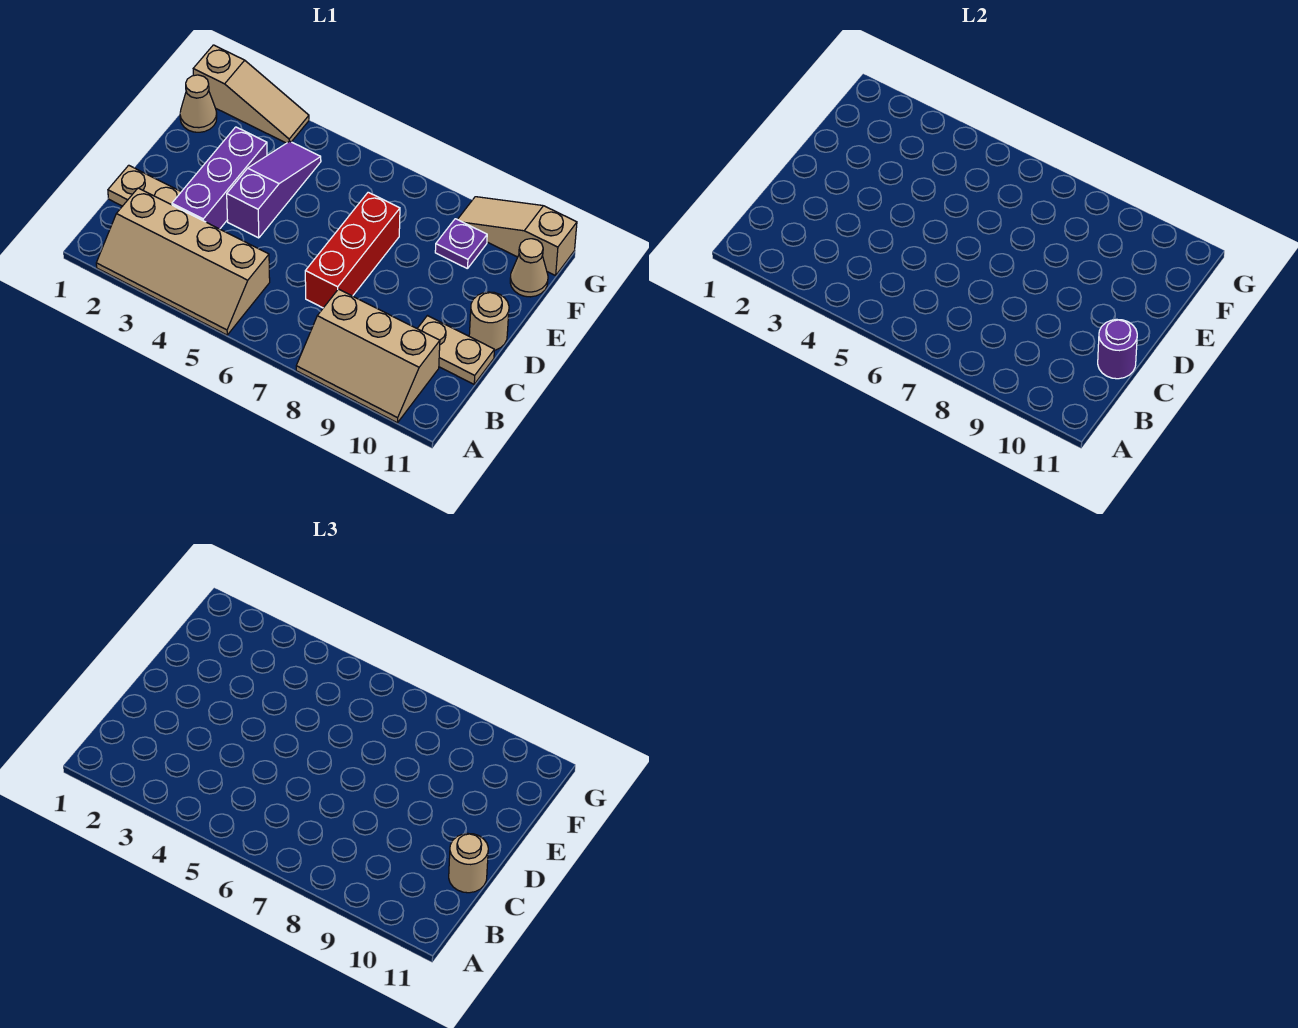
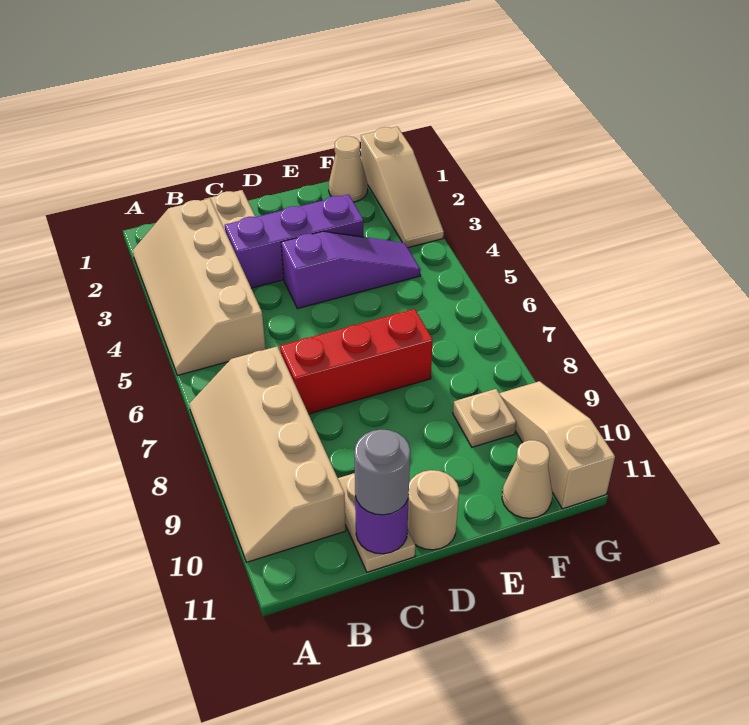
tan 2x3 slope [296,289,440,423] -> tan 2x4 slope [189,346,346,562]
tan 1x1 round brick [449,833,488,893] -> grey 1x1 round brick [354,430,410,515]
purple 1x1 plate [435,219,487,269] -> tan 1x1 plate [453,389,516,447]

